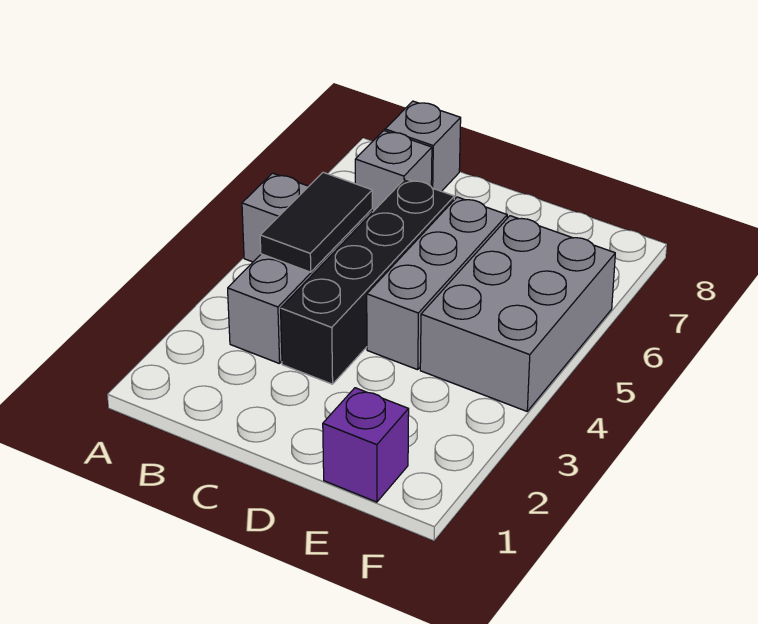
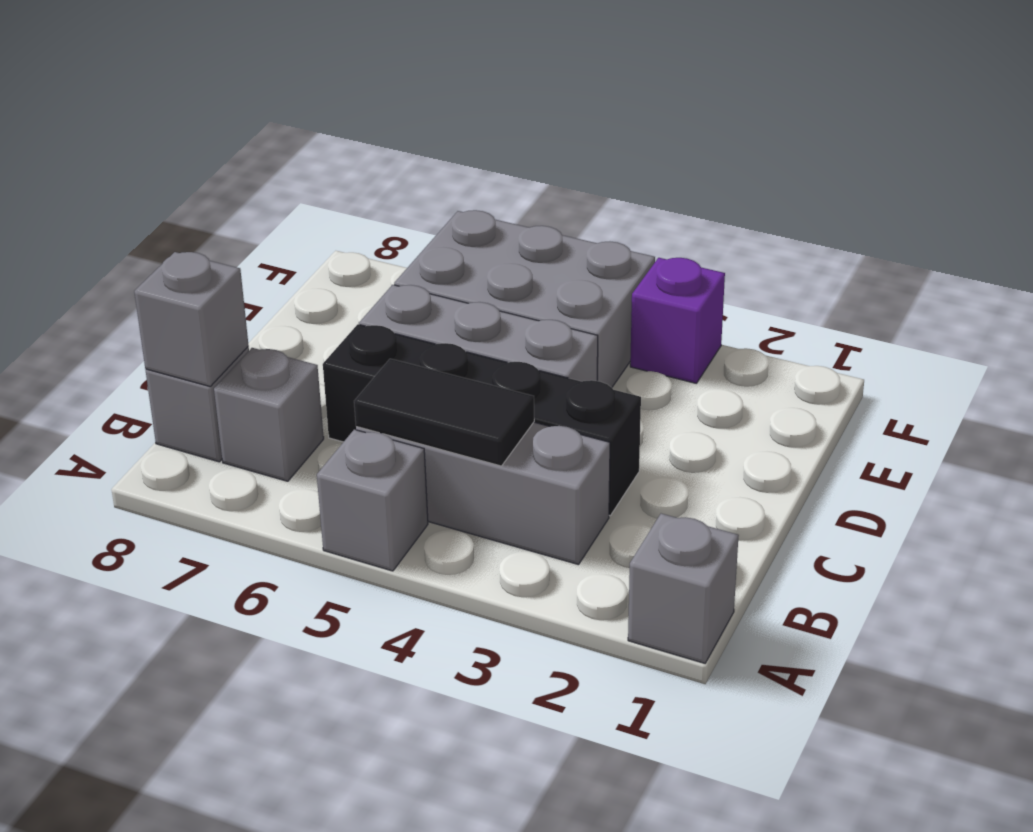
none -> grey 1x1 brick [628,514,739,663]
none -> grey 1x1 brick [134,252,249,386]
purple 1x1 brick [323,388,409,502] -> purple 1x1 brick moved to [630,258,725,383]

